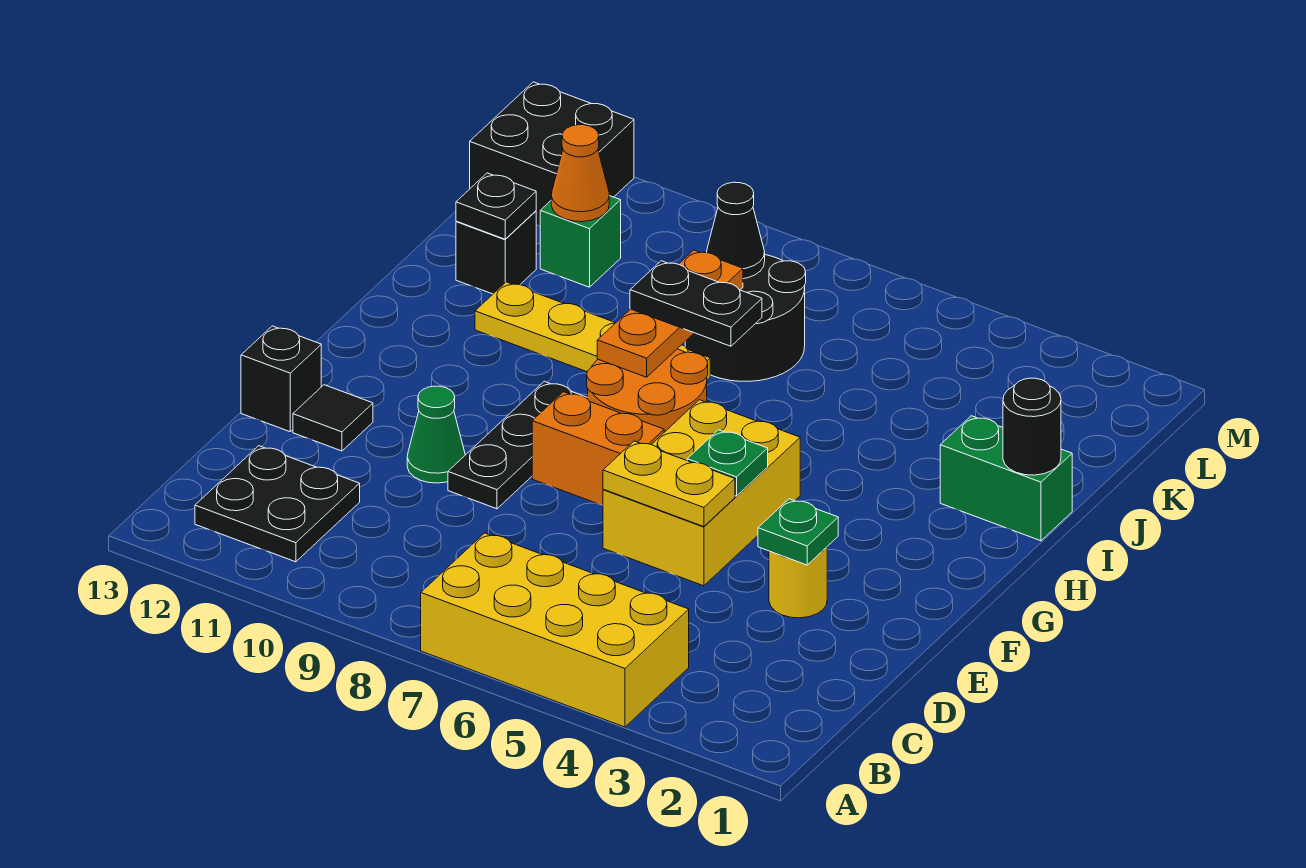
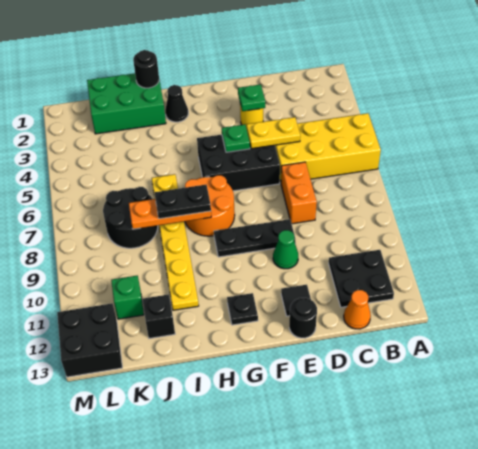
yellow 2x4 brick [421,533,689,727] -> yellow 2x4 brick turned to [275,113,381,182]
yellow 2x3 brick [603,400,800,586] -> black 2x3 brick [197,135,280,191]
yellow 1x2 plate [603,441,735,527] -> yellow 1x2 plate turned to [247,117,300,149]
black 1x1 brick [241,326,321,432] -> black 1x1 round brick [289,298,317,338]
orange 1x2 brick [532,392,664,505] -> orange 1x2 brick moved to [281,162,317,224]
green 1x2 brick [940,416,1072,541] -> green 2x3 brick [87,73,166,134]
black 1x2 plate [630,261,762,346] -> black 1x2 plate turned to [155,185,211,219]
yellow 1x4 plate [475,282,710,380] -> yellow 1x6 plate [152,174,199,310]
black 1x1 plate [456,173,536,239] -> black 1x1 plate moved to [227,293,258,325]
black 1x1 cone [707,182,765,279] -> black 1x1 cone moved to [165,85,188,122]
orange 1x1 cone [551,125,609,222] -> orange 1x1 cone moved to [344,290,371,329]

